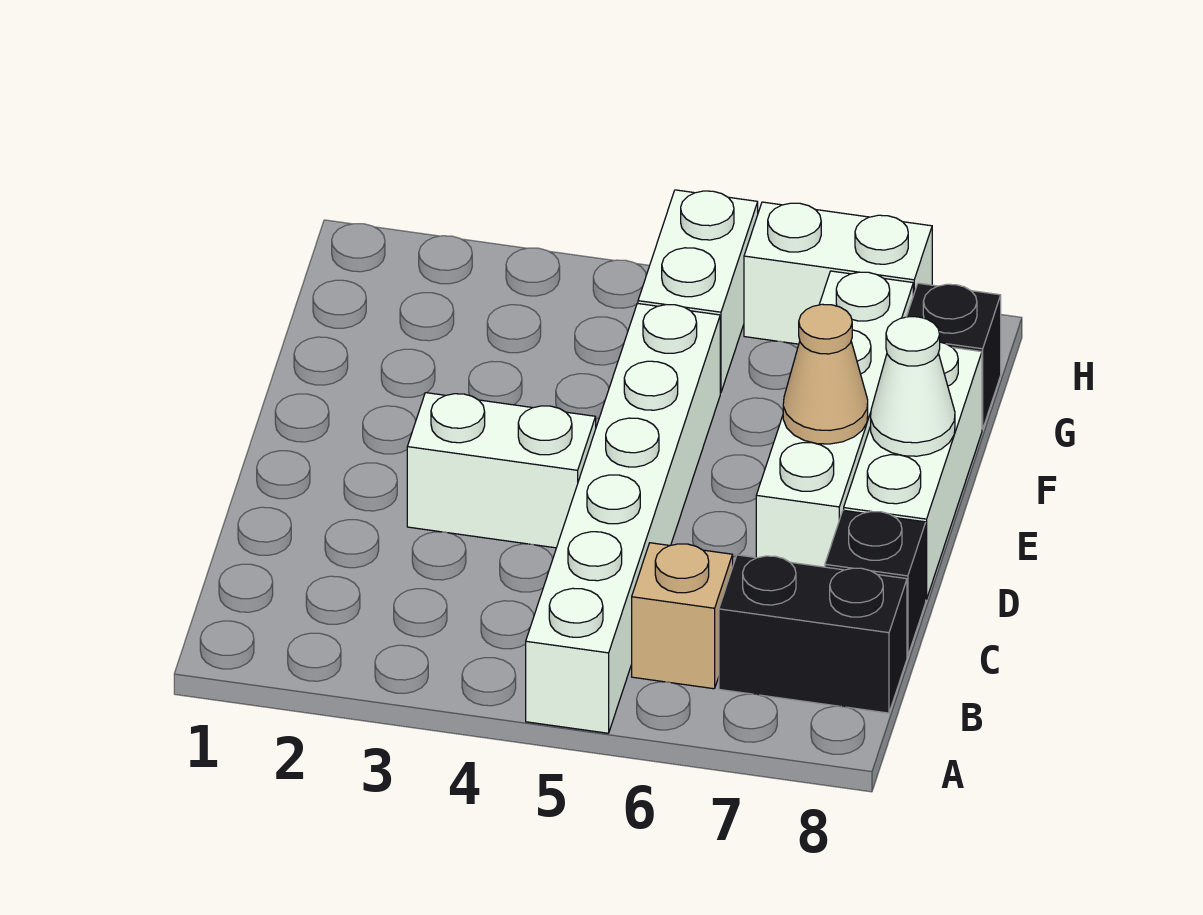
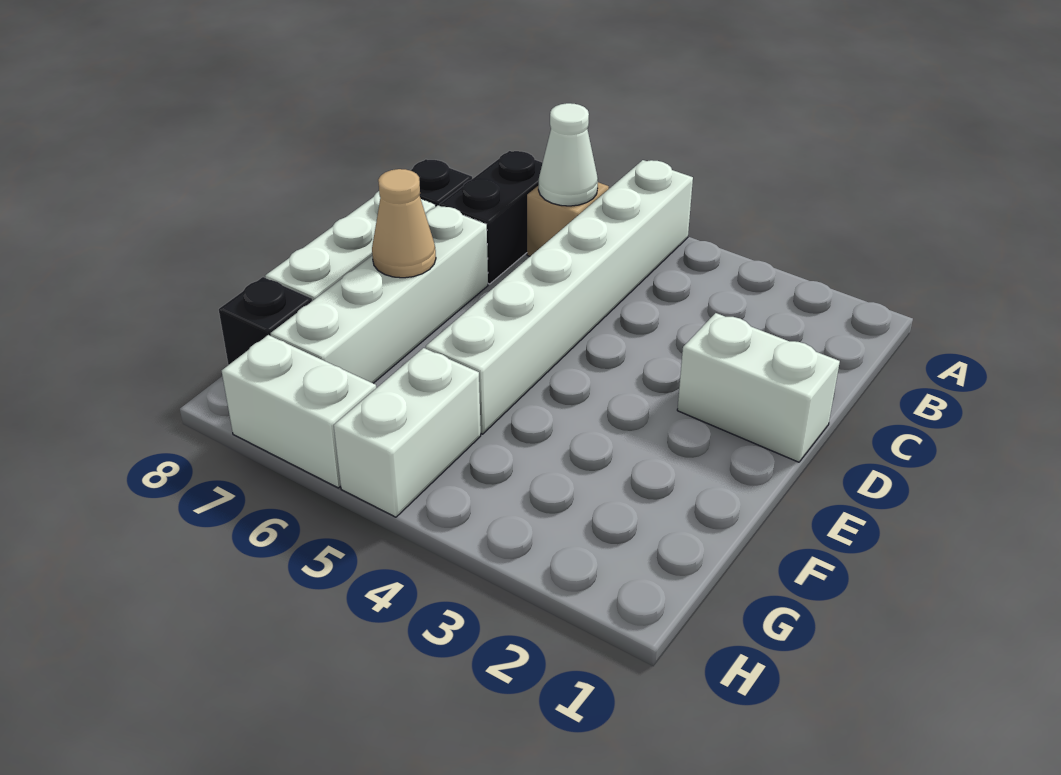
black 1x2 brick [719,555,907,713] -> black 1x2 brick turned to [440,151,543,284]
white 1x2 brick [407,393,596,548] -> white 1x2 brick moved to [677,313,840,462]
white 1x1 cone [871,317,955,456] -> white 1x1 cone moved to [538,103,598,206]

